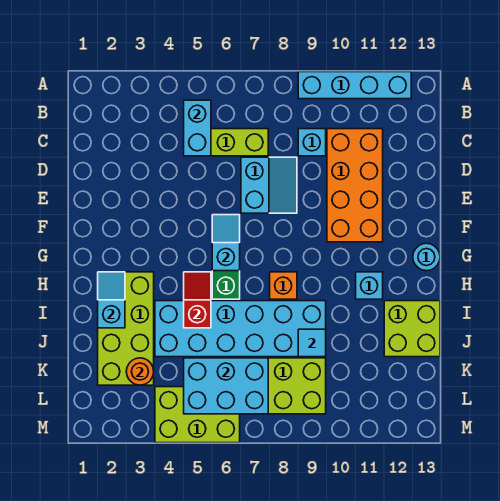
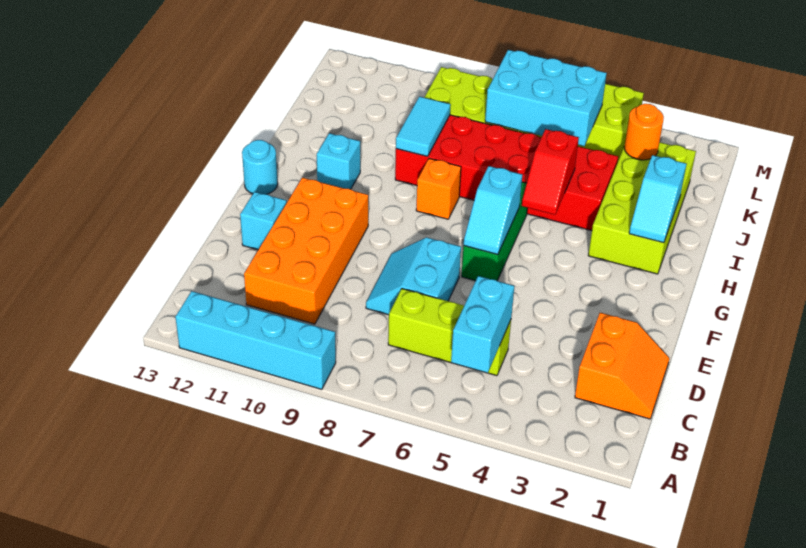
none -> orange 2x2 slope [575,313,669,419]
cyan 1x1 brick [298,129,326,156] -> cyan 1x1 brick moved to [240,192,287,250]
cyan 2x6 brick [155,301,326,357] -> red 2x6 brick [395,115,618,231]
lime 2x2 brick [384,301,440,357] -> none
cyan 1x1 tile [298,329,326,357] -> cyan 1x2 tile [396,97,451,156]

